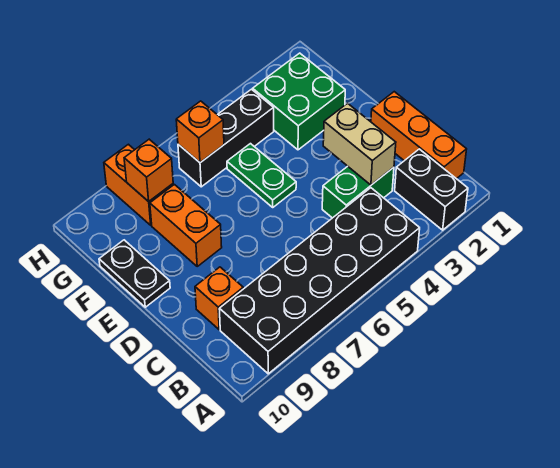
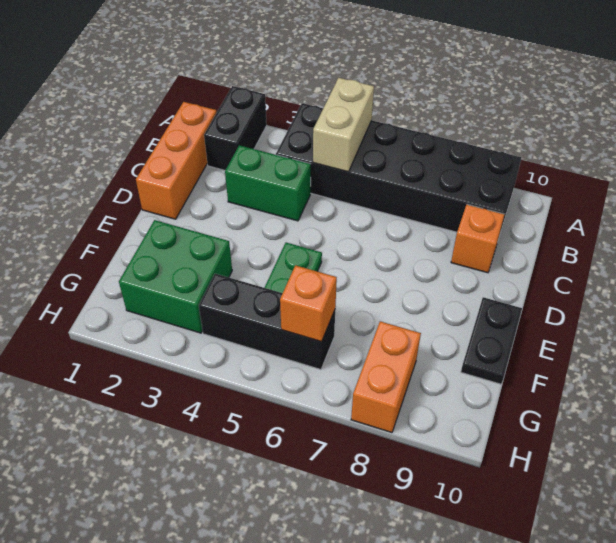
tan 1x2 brick [323,103,396,185] -> tan 1x2 brick moved to [313,78,374,172]
orange 1x2 brick [150,185,222,266] -> none
orange 1x1 brick [124,139,173,202] -> none

